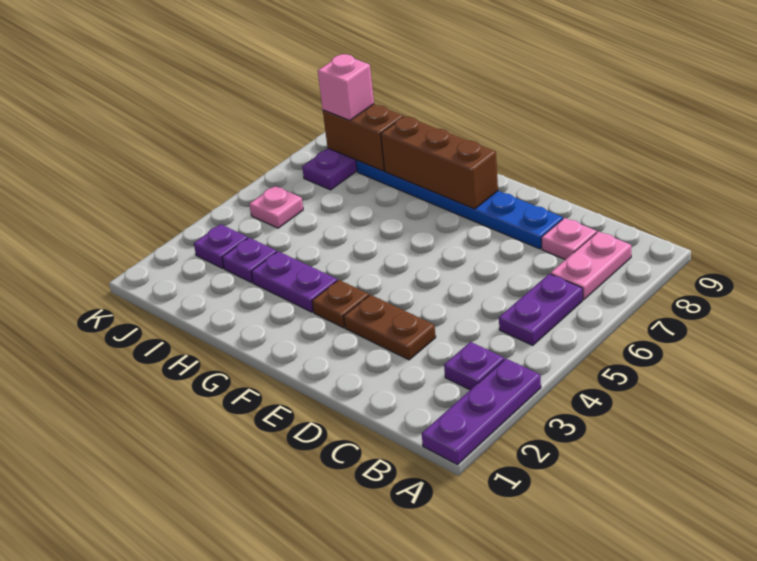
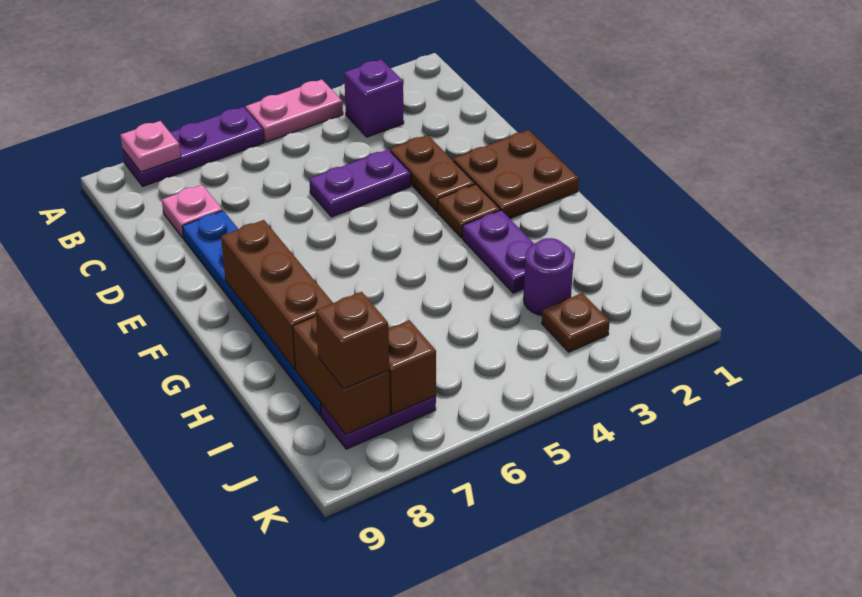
purple 1x3 plate [422,359,541,465] -> purple 1x3 plate moved to [123,107,264,186]
purple 1x1 plate [444,342,504,390] -> purple 1x1 brick [344,59,404,137]
purple 1x2 plate [499,274,583,345] -> purple 1x2 plate moved to [309,150,411,217]
pink 1x2 plate [551,231,631,300] -> pink 1x2 plate moved to [246,80,343,142]
none -> brown 2x2 plate [453,130,579,219]
purple 1x1 plate [222,238,277,283] -> purple 1x1 round brick [524,238,574,316]
purple 1x1 plate [194,224,248,269] -> brown 1x1 plate [542,293,610,352]
pink 1x1 plate [249,186,303,228] -> pink 1x1 plate moved to [121,121,181,172]
none -> brown 1x1 brick [388,320,436,414]
pink 1x1 brick [318,54,374,121] -> brown 1x1 brick [316,292,389,389]

